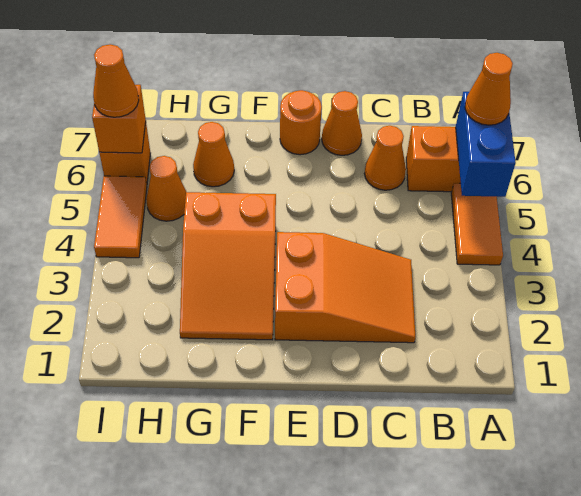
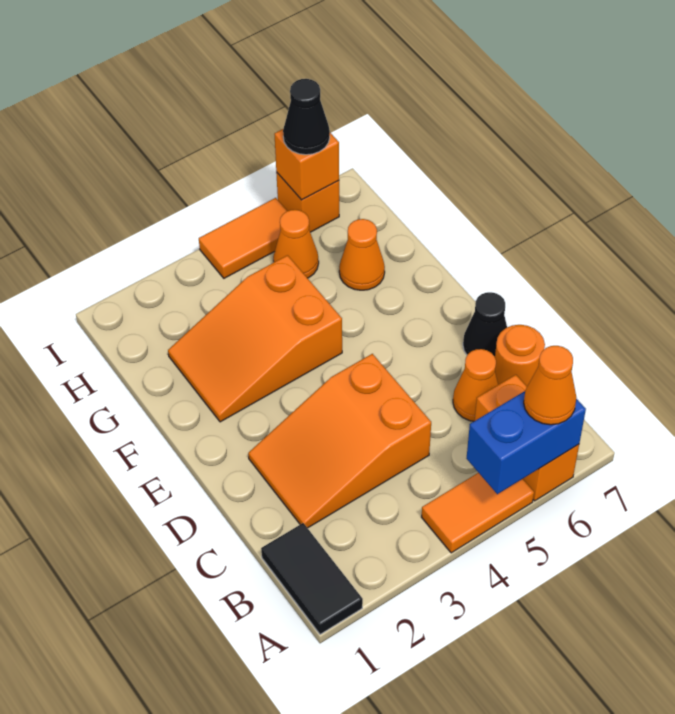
none -> black 1x2 tile [261,523,363,634]
orange 2x3 slope [275,232,415,343] -> orange 2x3 slope turned to [248,354,431,528]
orange 1x1 cone [322,91,362,155] -> black 1x1 cone [463,292,507,356]
orange 1x1 round brick [280,90,322,155] -> orange 1x1 round brick moved to [495,325,545,386]
orange 1x1 cone [93,44,139,117] -> black 1x1 cone [283,79,330,155]

